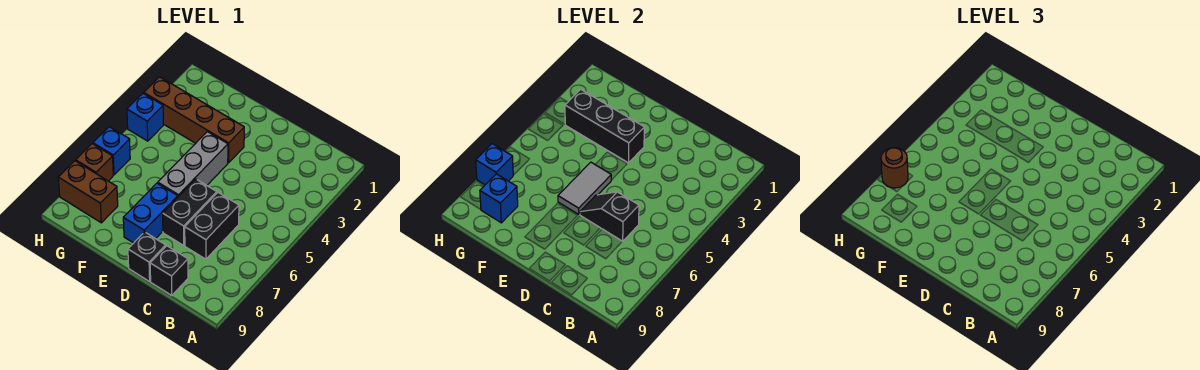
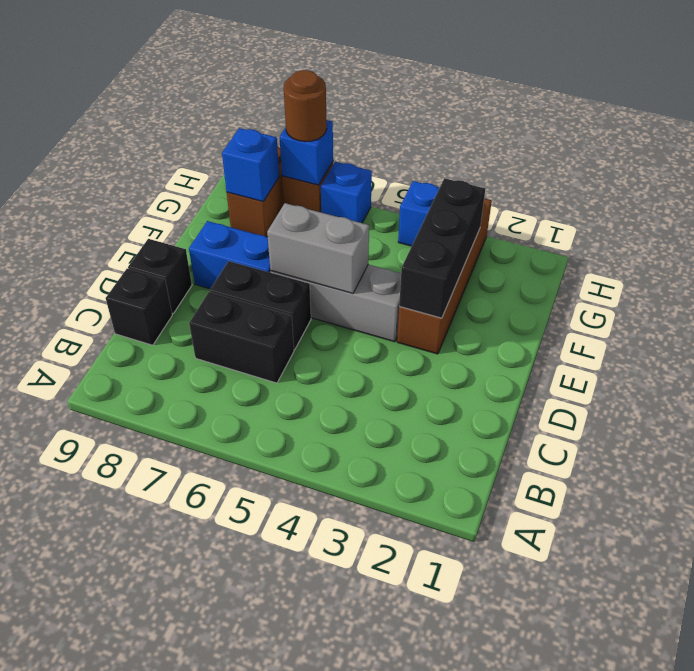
black 1x2 slope [580,192,639,241] -> none
grey 1x2 tile [558,162,611,214] -> grey 1x2 brick [267,203,369,294]

